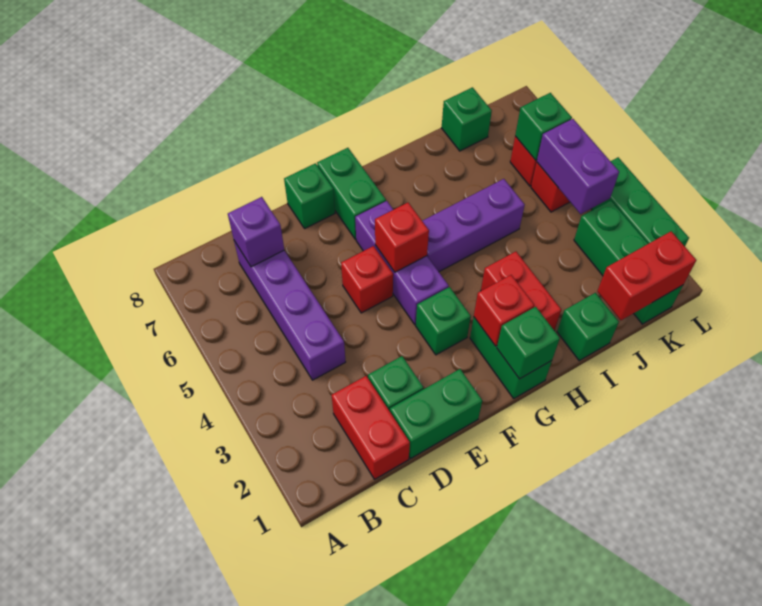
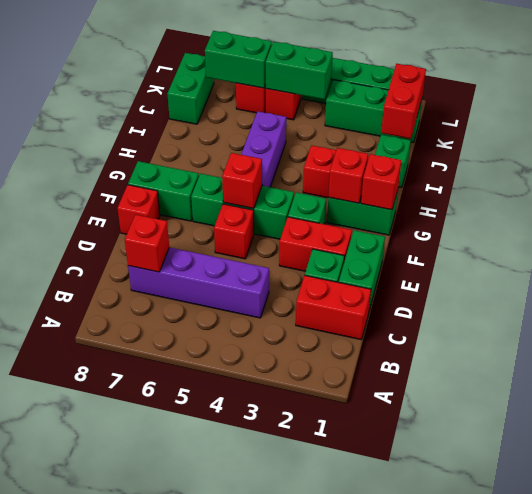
purple 1x1 brick [228,197,284,267] -> red 1x1 brick [125,215,169,272]
none -> red 1x2 brick [279,217,352,271]
green 1x1 brick [284,163,335,228] -> red 1x1 brick [117,185,160,234]
purple 1x3 brick [355,201,448,325] -> green 1x3 brick [191,174,294,239]
green 1x1 brick [497,307,560,379] -> red 1x1 brick [361,154,401,210]
green 1x1 brick [442,87,492,151] -> green 1x2 brick [167,53,214,124]
purple 1x2 brick [537,119,619,214] -> green 1x2 brick [266,41,333,99]
green 1x1 brick [515,93,572,160] -> green 1x2 brick [205,31,272,88]

